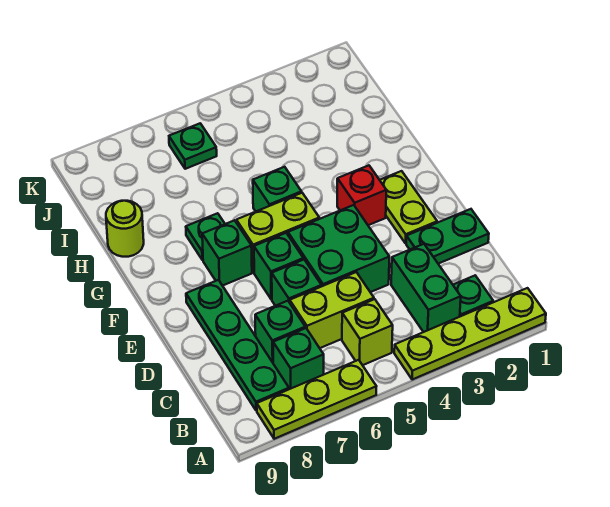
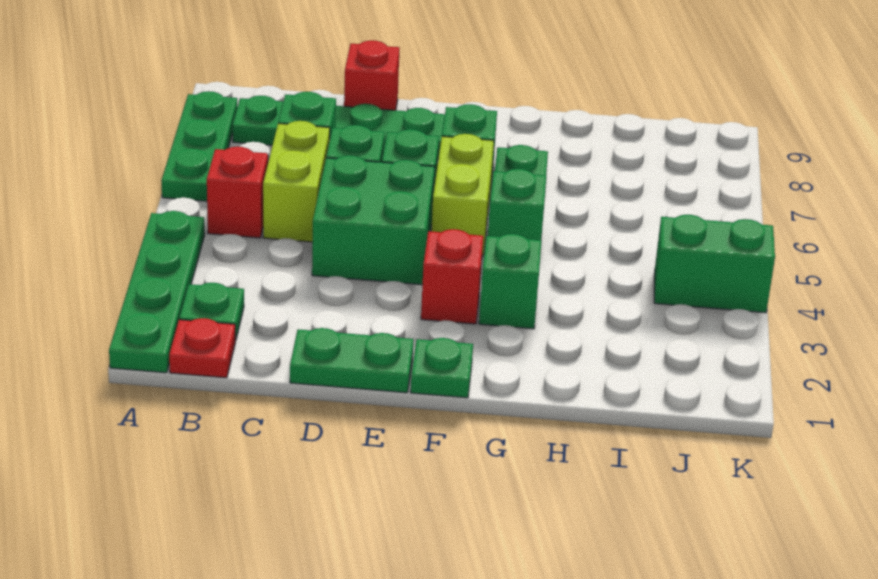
lime 1x4 plate [394,288,546,380] -> green 1x4 plate [109,211,205,373]
lime 1x3 plate [257,360,376,439] -> green 1x3 plate [161,91,237,201]
none -> red 1x1 plate [169,318,235,378]
green 1x2 brick [391,244,461,332] -> green 1x2 brick moved to [654,215,775,313]
lime 1x1 brick [342,299,393,365] -> red 1x1 brick [207,147,268,238]
green 1x1 brick [273,328,324,389] -> green 1x1 brick moved to [479,234,542,329]
green 1x2 plate [406,209,489,264] -> green 1x2 plate turned to [290,328,414,393]
none -> red 1x1 brick [344,40,400,110]
lime 1x2 plate [380,171,437,243] -> none
lime 1x1 round brick [106,201,144,257] -> none
green 1x1 plate [169,123,217,169] -> green 1x1 plate moved to [411,338,473,398]

